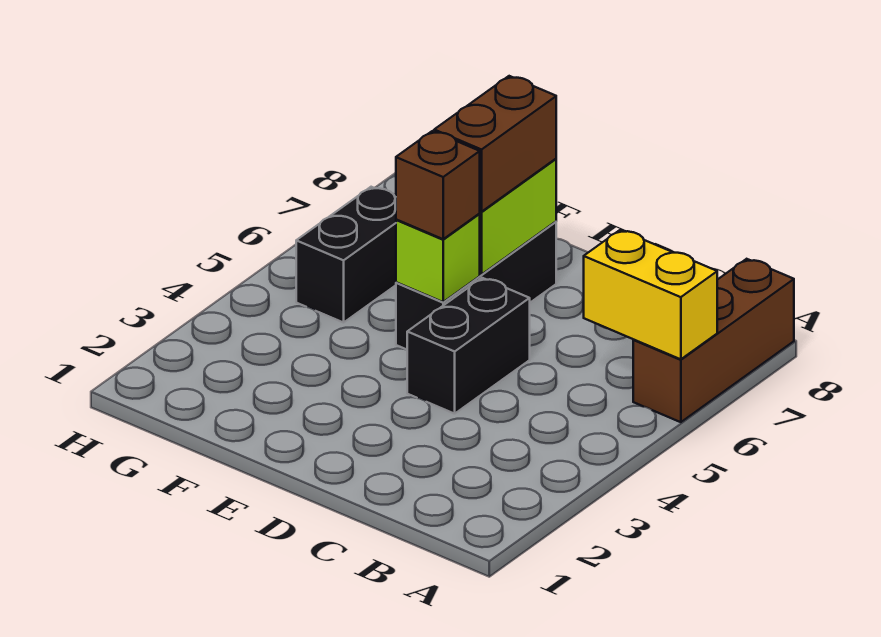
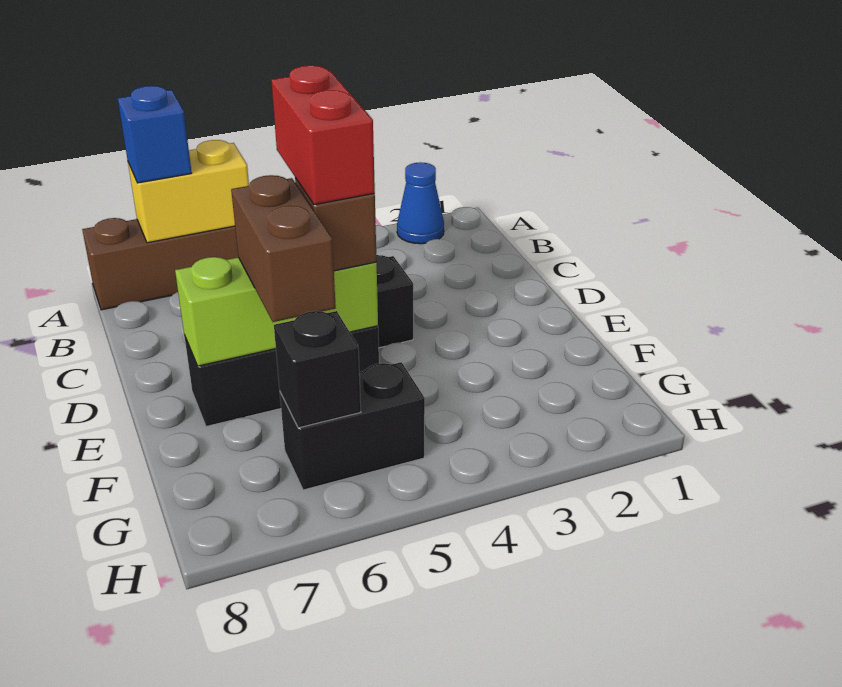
none -> blue 1x1 cone [397,162,444,244]
yellow 1x2 brick [584,230,717,359] -> yellow 1x2 brick turned to [128,140,249,243]
none -> blue 1x1 brick [118,86,192,183]
none -> red 1x2 brick [271,65,375,205]
brown 1x2 brick [434,76,556,212] -> brown 1x2 brick turned to [231,175,336,322]
none -> black 1x1 brick [274,311,361,428]

